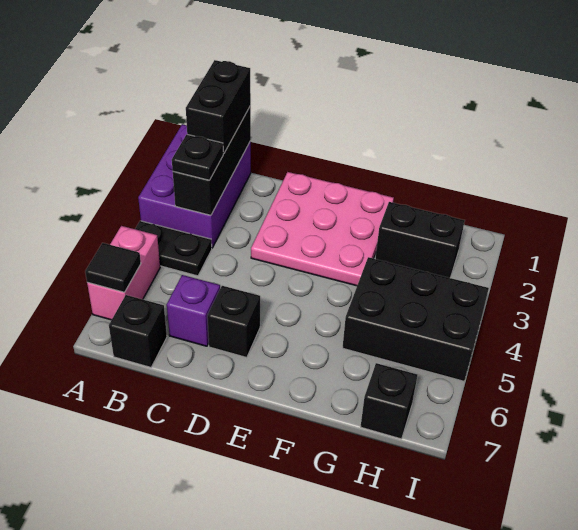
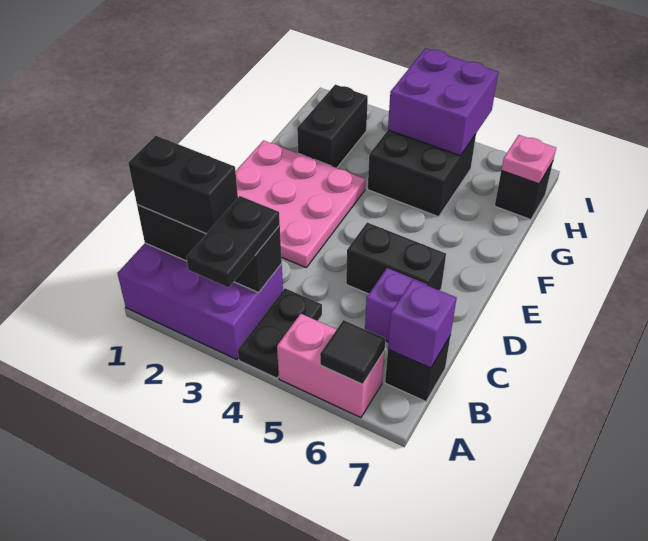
black 1x1 plate [172,134,223,180] -> black 1x2 plate [186,196,280,288]
none -> purple 1x1 brick [388,280,457,368]
black 1x1 brick [207,286,260,358] -> black 1x2 brick [346,223,446,294]
black 2x3 brick [343,257,489,381] -> black 2x2 brick [368,130,476,217]
none -> purple 2x2 brick [388,48,498,156]
none -> pink 1x1 plate [501,135,556,184]

